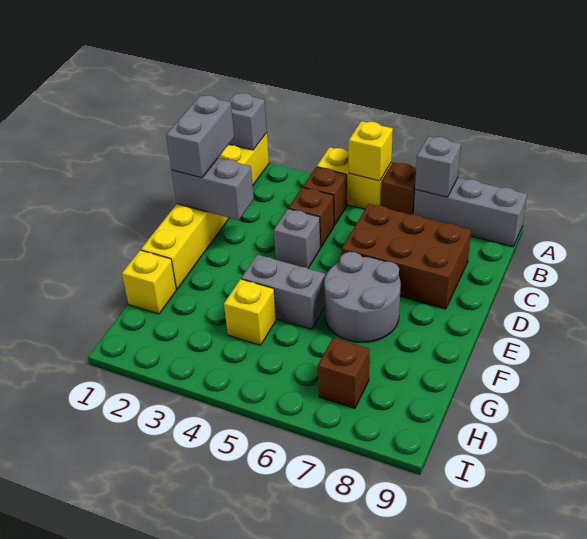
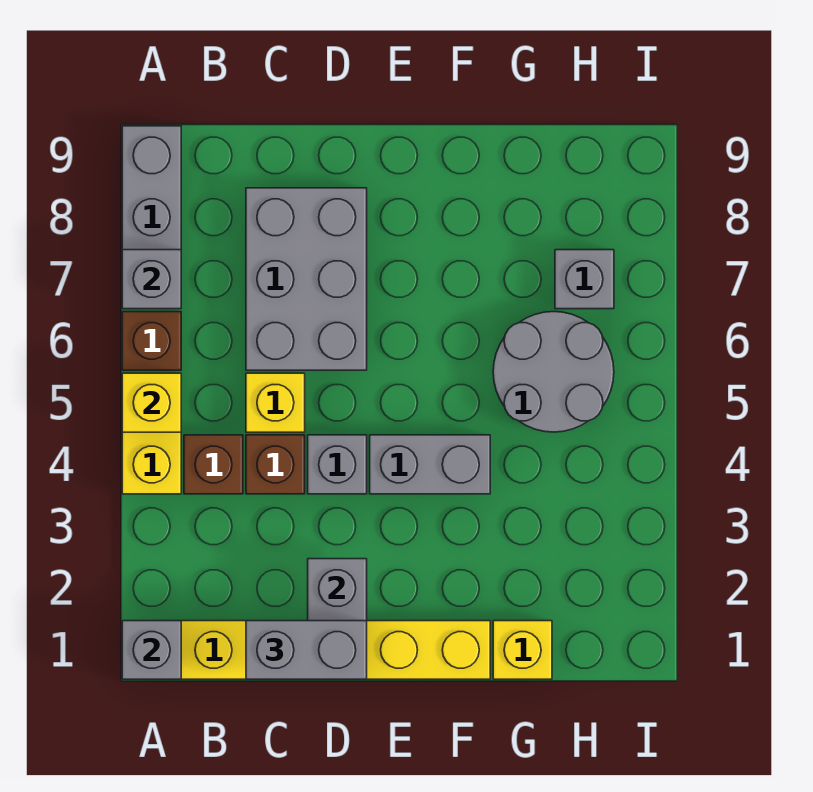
brown 2x3 brick [342,204,471,309] -> grey 2x3 brick [246,188,367,370]
grey 2x2 round brick [324,252,401,342] -> grey 2x2 round brick moved to [493,312,614,432]
grey 1x2 brick [241,255,325,329] -> grey 1x2 brick turned to [370,435,490,494]
yellow 1x1 brick [224,279,276,345] -> yellow 1x1 brick moved to [246,373,305,432]
brown 1x1 brick [318,338,370,408] -> grey 1x1 brick [555,250,614,309]

